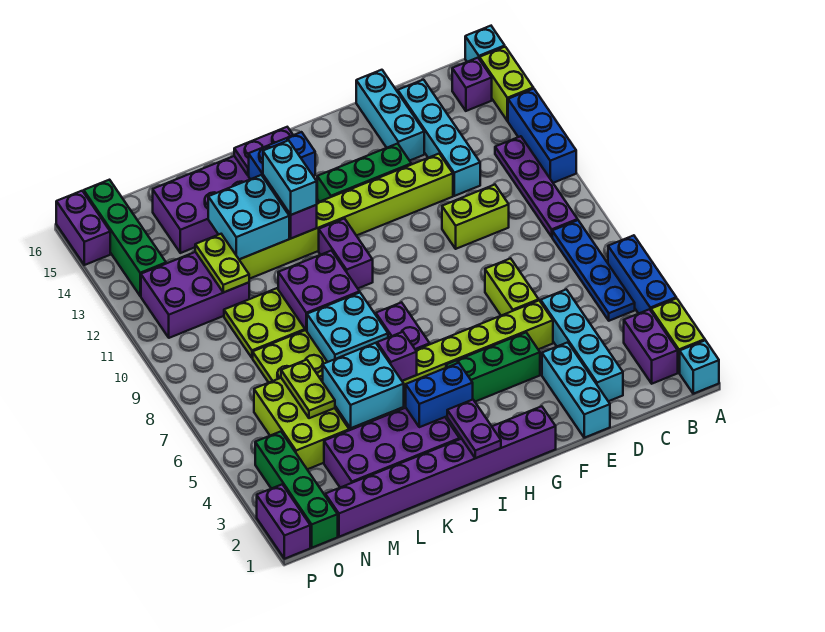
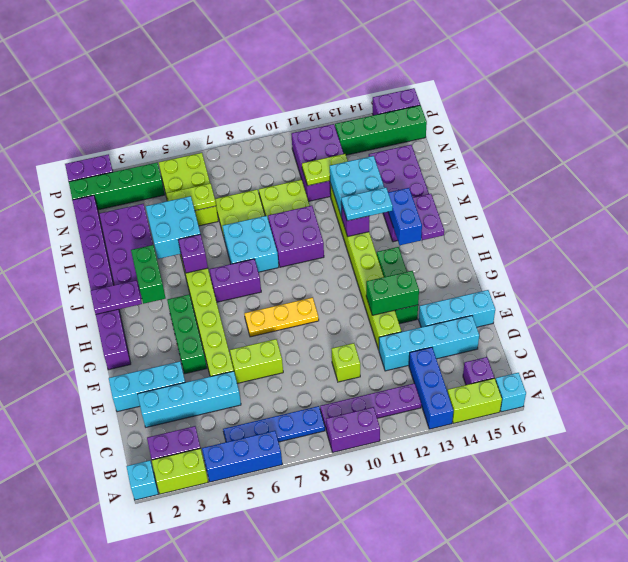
blue 1x3 brick [508,88,576,183] -> blue 1x3 brick turned to [409,347,453,429]
lime 1x2 brick [442,185,509,249] -> lime 1x1 brick [332,343,360,382]
none -> green 1x2 brick [366,271,419,315]
none -> yellow 1x3 plate [244,297,319,337]
blue 1x2 brick [406,363,473,427] -> green 1x2 brick [131,245,166,304]
purple 1x2 brick [319,219,373,288] -> purple 1x2 brick moved to [326,407,380,452]
cyan 1x2 brick [263,140,317,215] -> cyan 1x2 plate [341,188,393,221]
lime 2x3 brick [254,378,349,469] -> lime 2x3 brick turned to [159,153,218,226]

